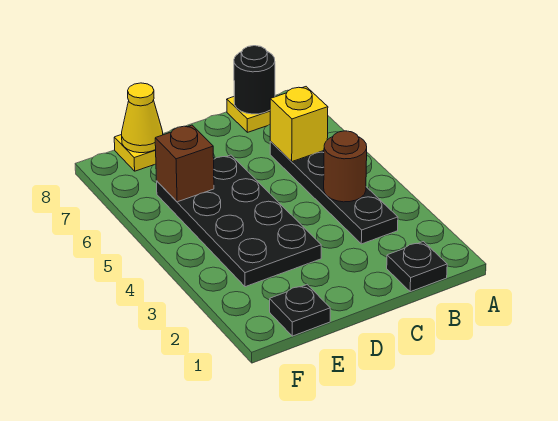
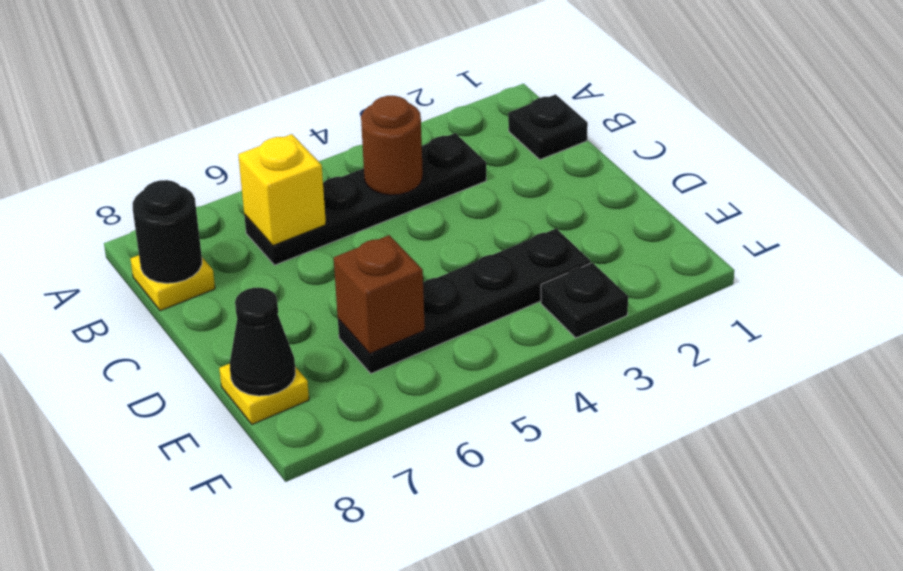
black 2x4 plate [157,155,321,287] -> black 1x4 plate [338,229,591,374]
black 1x1 plate [270,285,330,336] -> black 1x1 plate moved to [541,263,628,338]
yellow 1x1 cone [122,83,163,153] -> black 1x1 cone [230,288,295,396]

